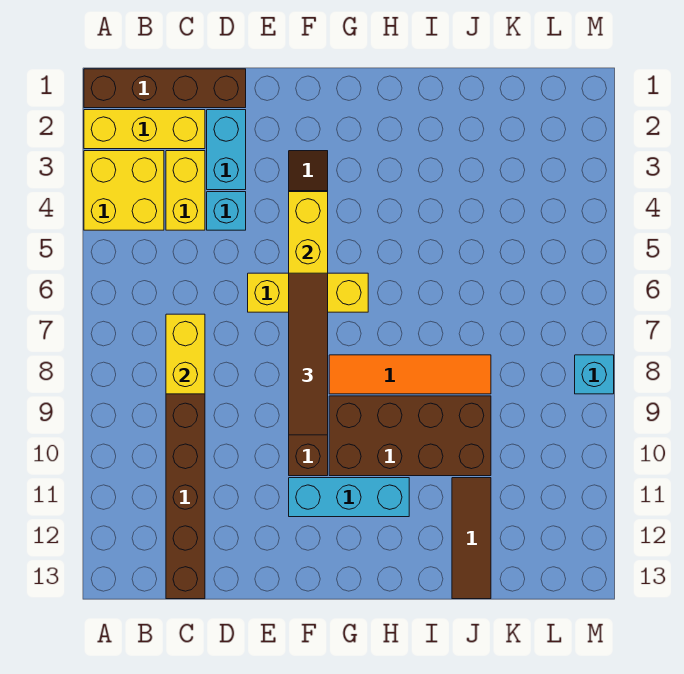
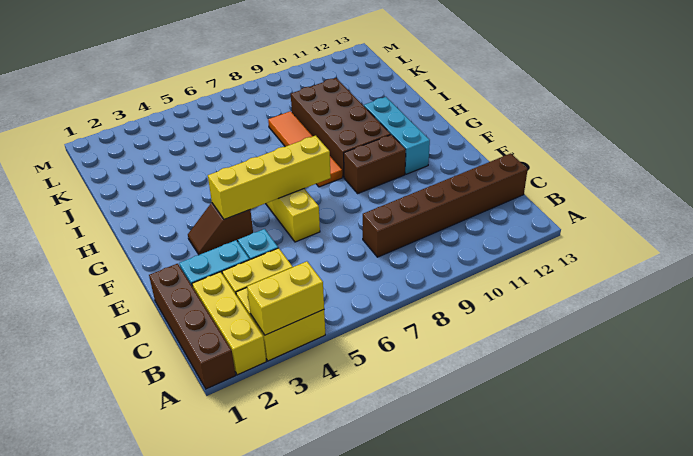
yellow 1x2 brick [166,314,205,394] -> yellow 1x2 brick moved to [247,261,324,335]
brown 1x4 tile [289,273,328,435] -> none
brown 1x3 tile [452,478,491,599] -> none
cyan 1x1 brick [575,355,614,394] -> none

